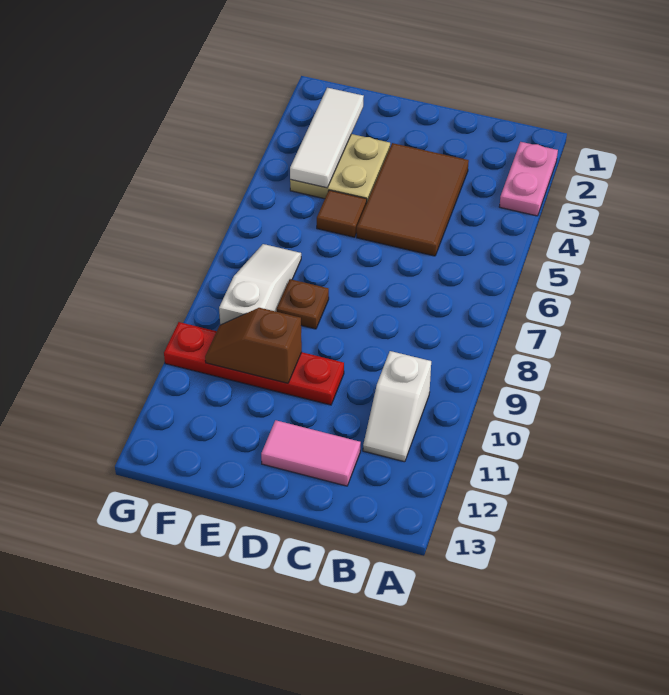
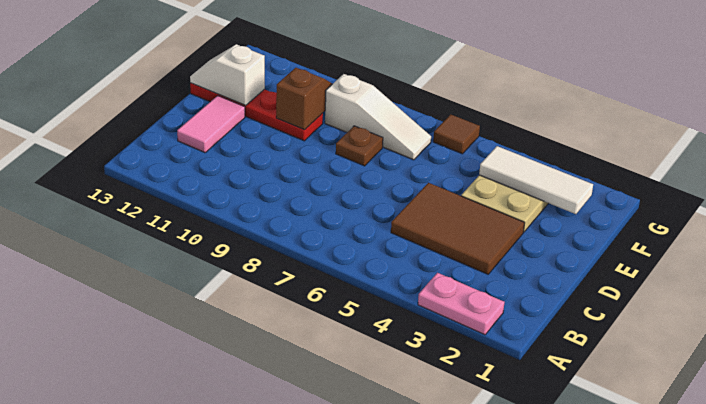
white 1x2 slope [363,351,431,462] -> white 1x2 slope moved to [190,44,265,106]
red 1x4 plate [164,322,344,405] -> red 1x4 plate turned to [190,83,323,141]
brown 1x1 tile [317,190,367,237] -> brown 1x1 tile moved to [433,114,480,154]

